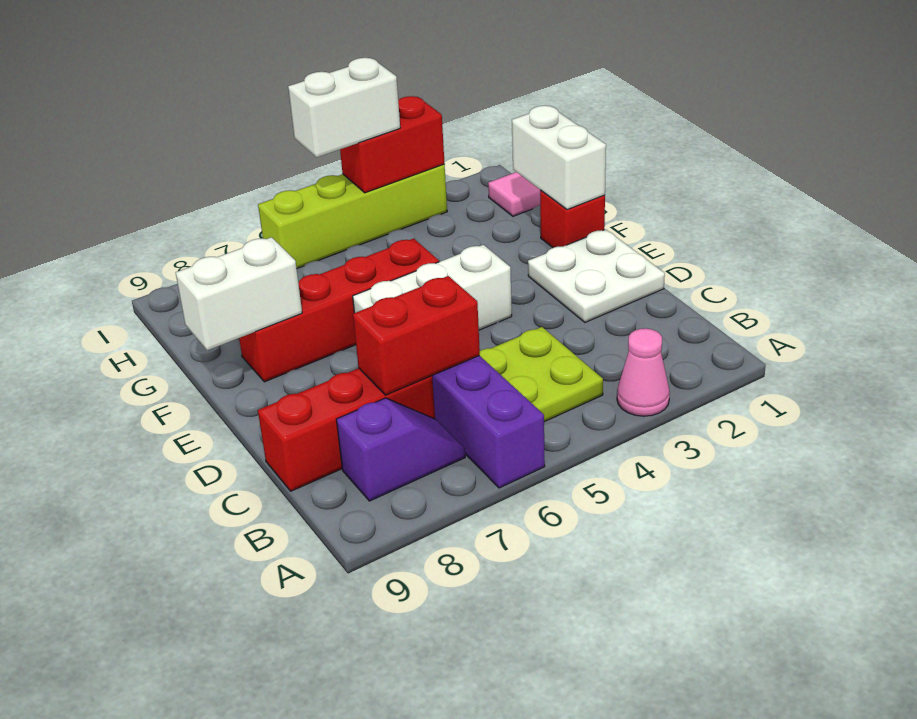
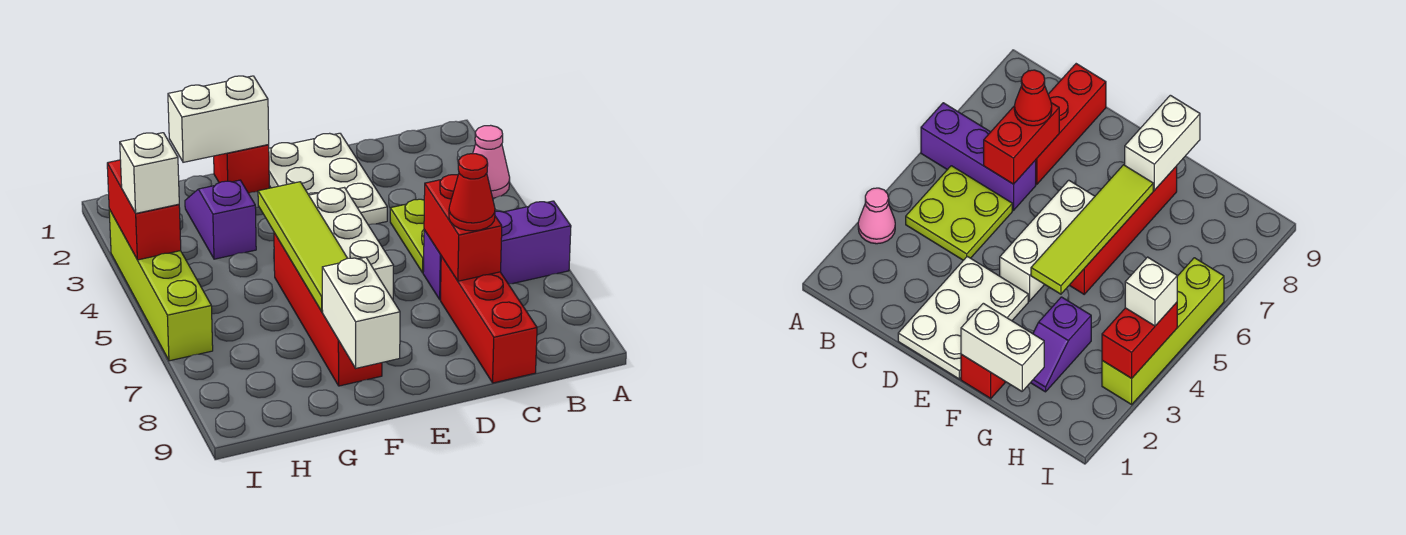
purple 1x2 slope [336,398,465,501] -> purple 1x2 slope moved to [185,180,256,259]
none -> red 1x1 cone [449,154,495,231]
white 2x2 plate [528,229,665,322] -> white 2x3 plate [269,133,387,225]
none -> lime 1x4 tile [258,182,347,312]
pink 1x1 tile [488,172,540,216] -> none
white 1x2 brick [288,58,400,157] -> white 1x1 brick [120,133,179,213]

